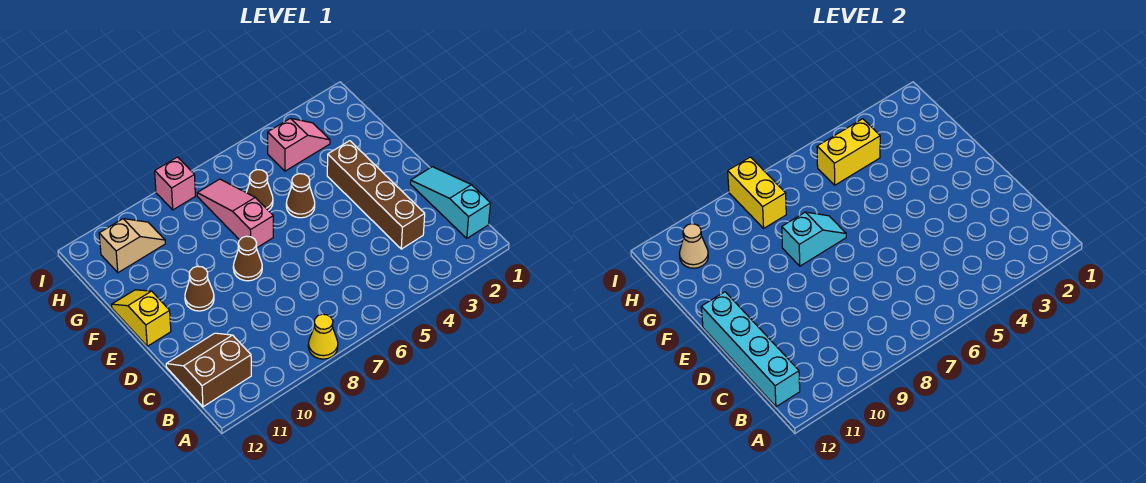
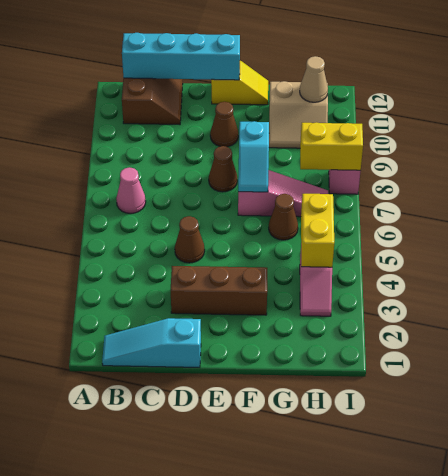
yellow 1x1 cone [308,314,338,359] -> none
cyan 1x3 slope [410,167,491,238] -> cyan 1x3 slope turned to [102,318,201,367]
none -> pink 1x1 cone [116,167,146,214]
brown 1x4 brick [327,141,425,249] -> brown 1x3 brick [171,266,267,315]
brown 1x1 cone [286,174,315,218] -> brown 1x1 cone moved to [175,216,205,263]
tan 1x2 slope [99,219,165,273] -> tan 2x2 slope [269,81,328,148]

